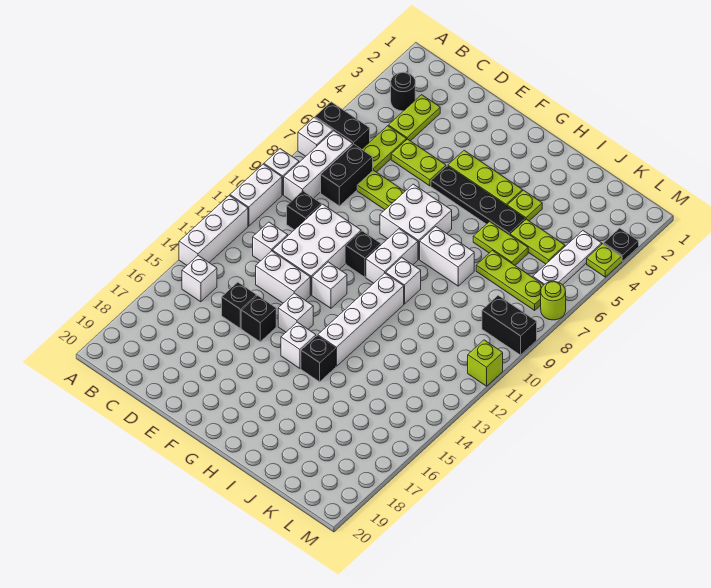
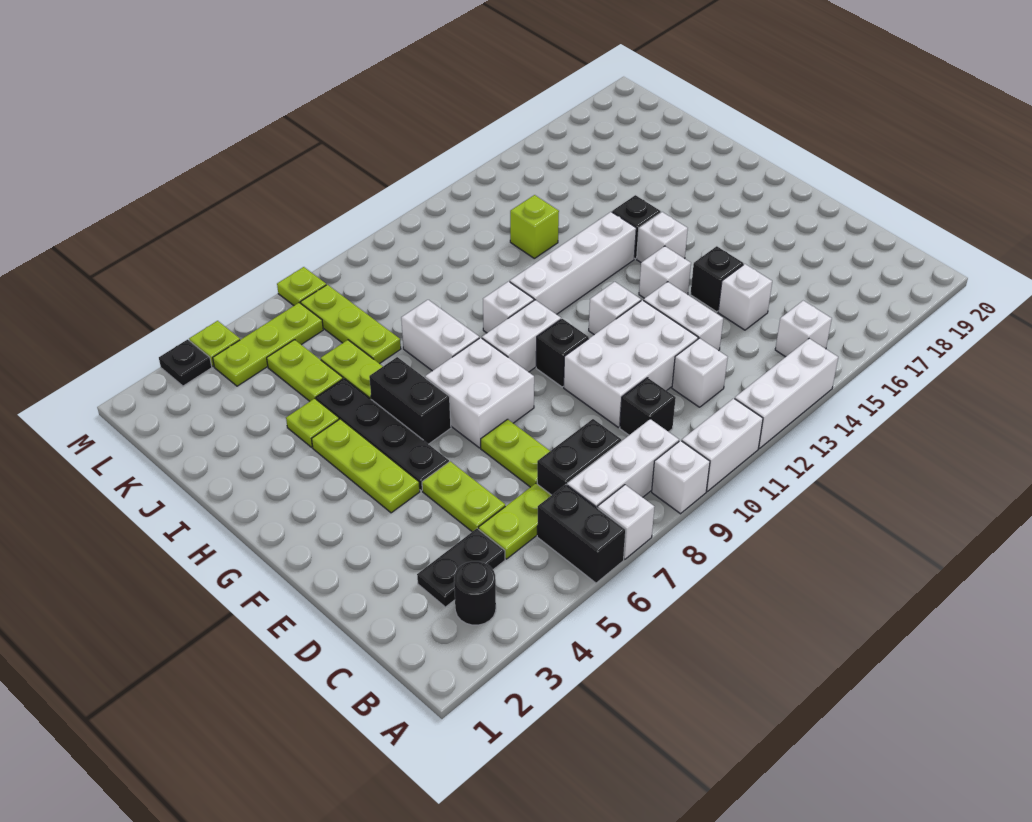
lime 1x2 plate [388,95,440,141] -> black 1x2 plate [417,529,505,607]
black 1x1 brick [222,282,257,328] -> white 1x1 brick [718,264,772,330]
white 1x3 plate [533,231,602,285] -> lime 1x3 plate [213,303,323,386]
black 1x2 brick [482,296,537,355] -> black 1x2 brick moved to [369,357,451,444]
lime 1x1 round brick [541,282,566,320] -> lime 1x1 plate [277,267,326,305]
lime 1x1 brick [468,340,503,386] -> lime 1x1 brick moved to [510,195,559,258]

